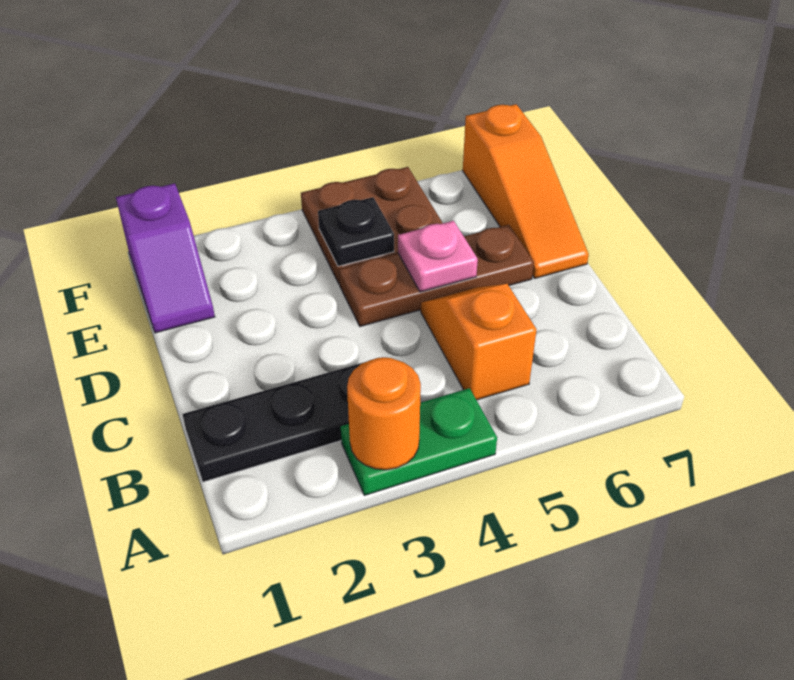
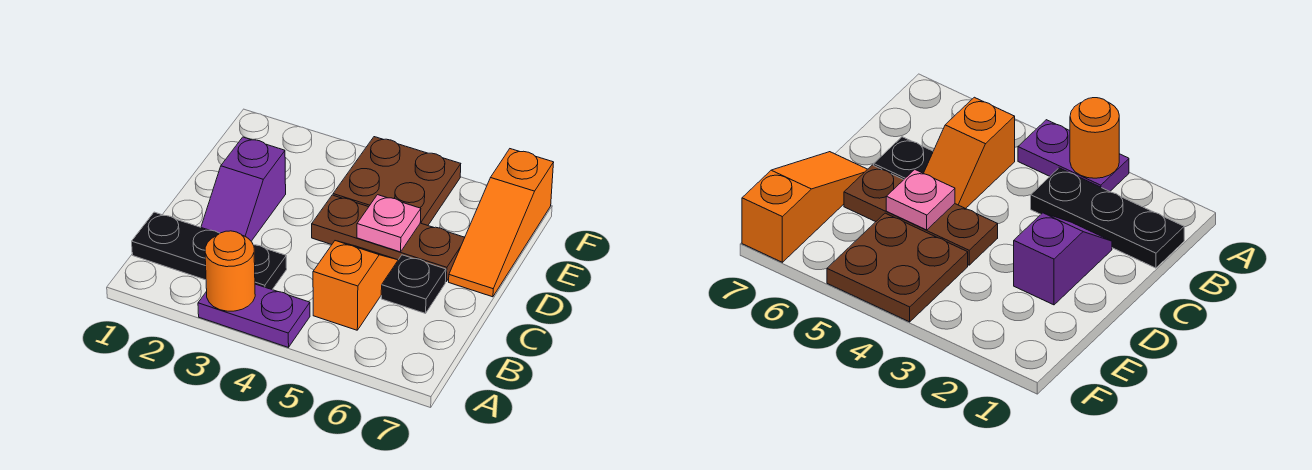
green 1x2 plate [341,388,497,495] -> purple 1x2 plate [198,284,310,347]
purple 1x2 slope [116,183,215,333] -> purple 1x2 slope moved to [201,137,286,241]
black 1x1 plate [318,197,394,266] -> black 1x1 plate moved to [381,255,446,313]

